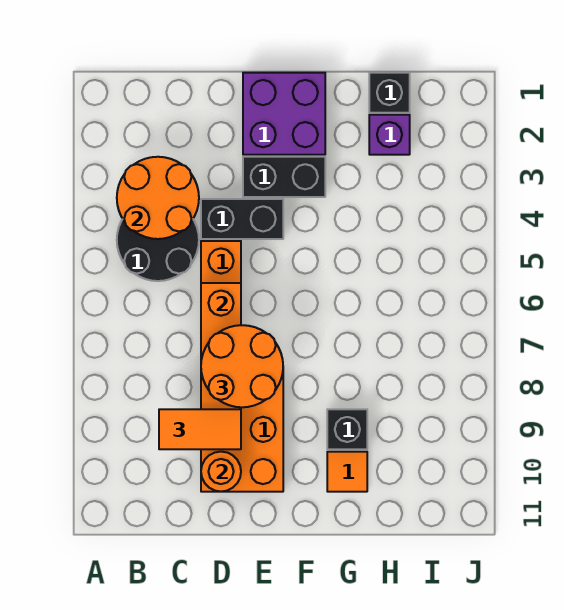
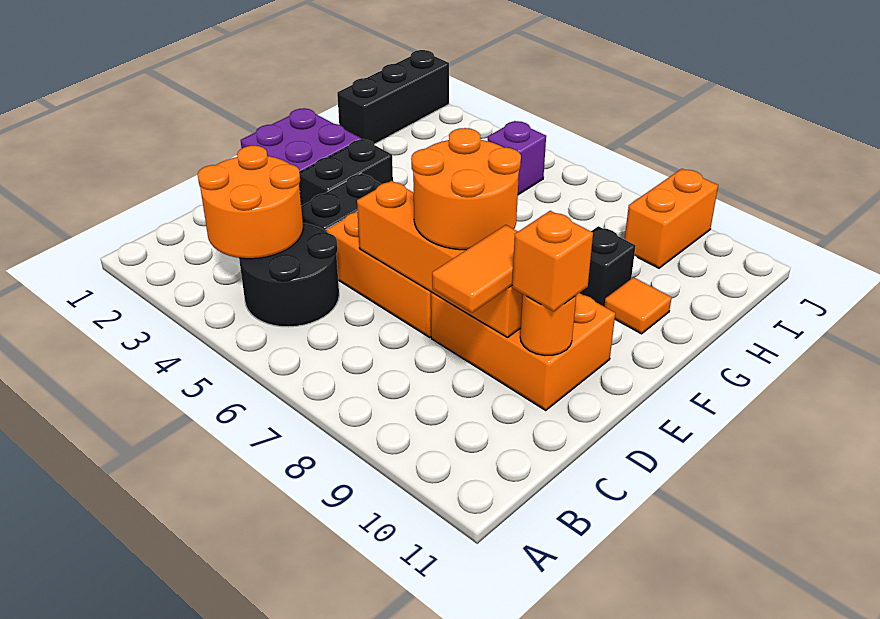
none -> orange 1x1 brick [512,211,593,311]
black 1x1 brick [369,73,410,113] -> black 1x3 brick [337,50,449,144]
purple 1x1 brick [369,115,410,155] -> purple 1x1 brick moved to [488,121,546,195]
none -> orange 1x2 brick [625,169,718,268]

